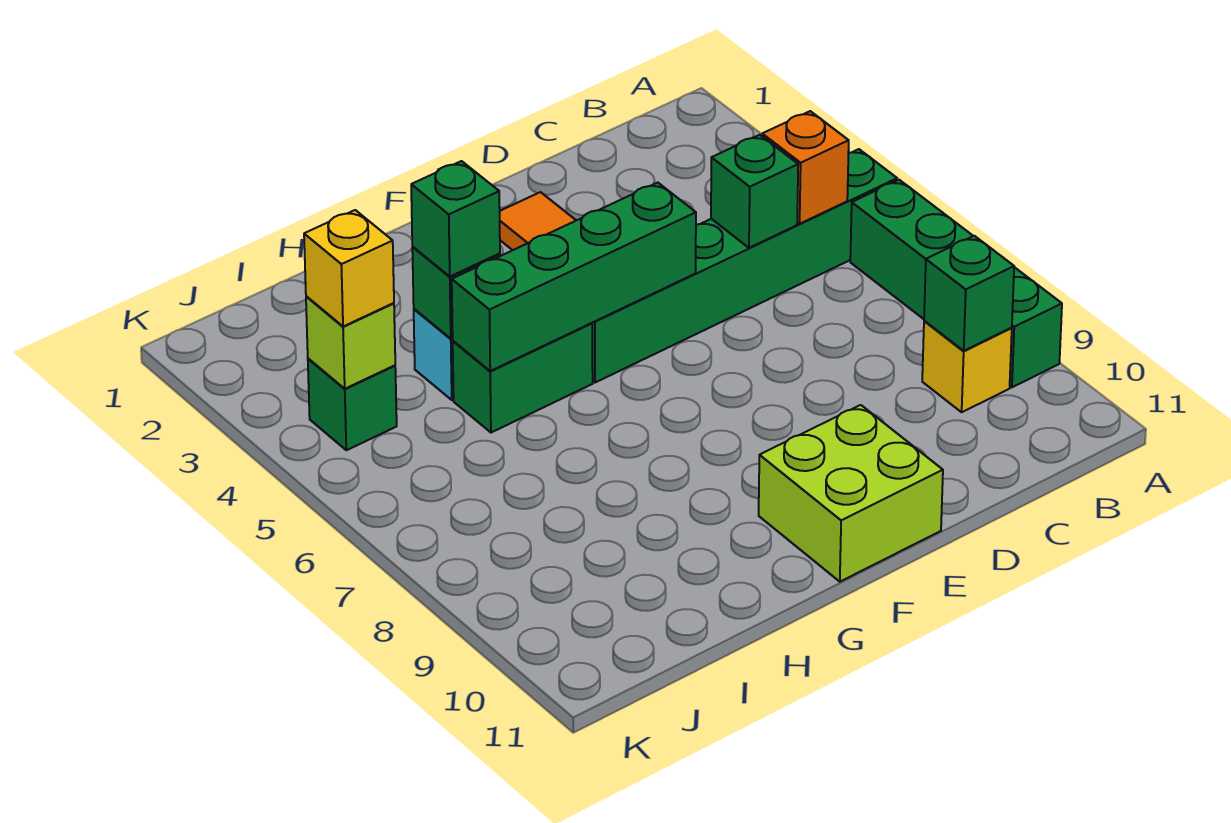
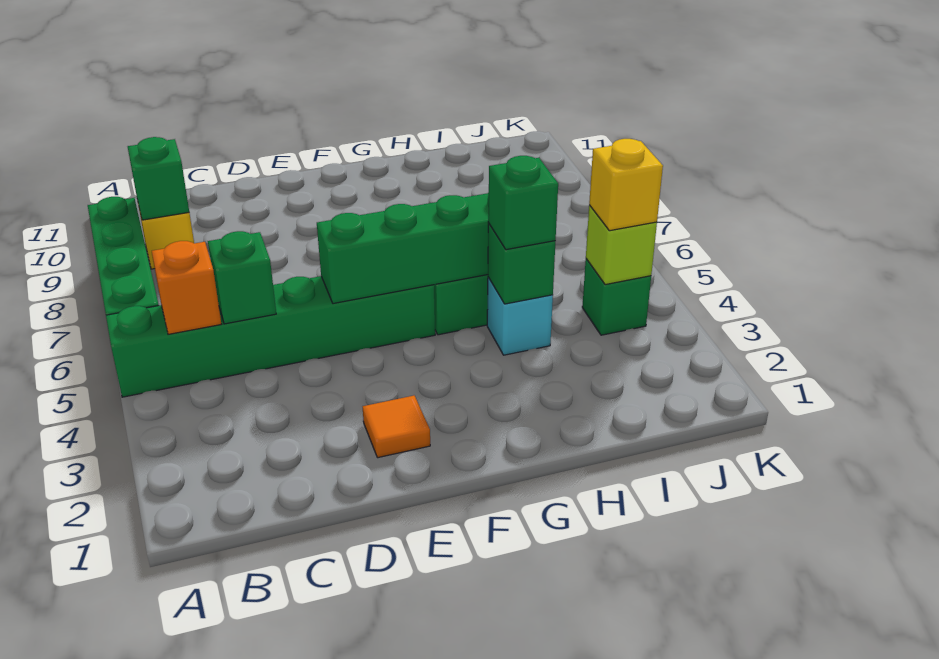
lime 2x2 brick [759,405,943,582] -> none

